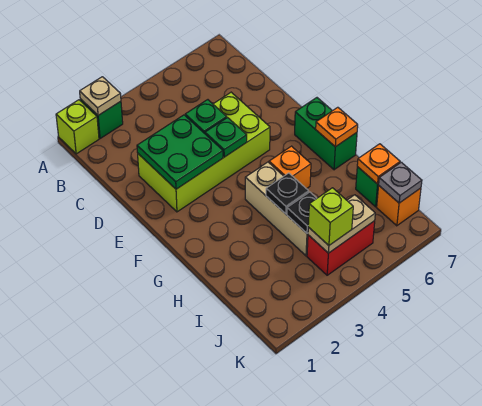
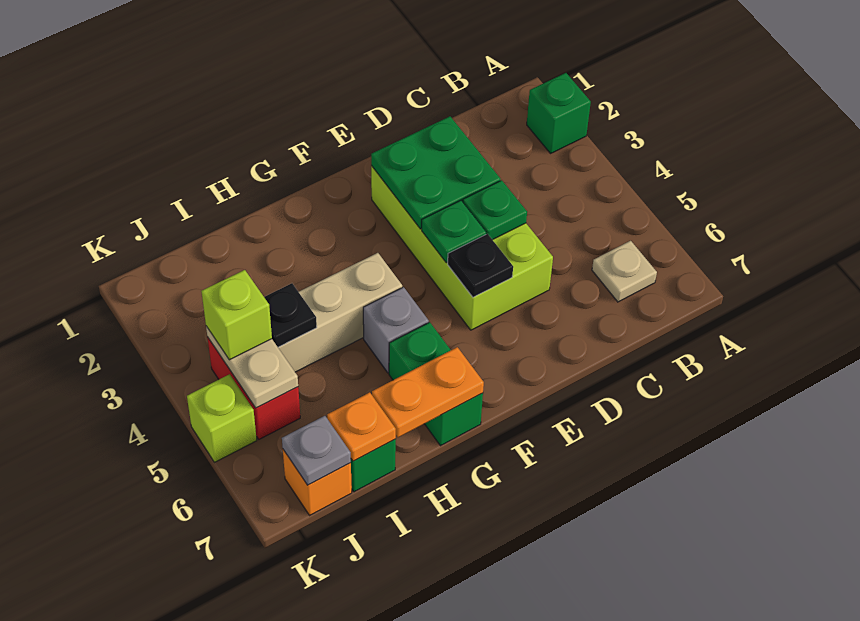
lime 1x1 brick [56,100,99,154] -> lime 1x1 brick moved to [187,374,257,462]
tan 1x1 plate [80,77,121,115] -> tan 1x1 plate moved to [592,241,657,302]
green 1x2 brick [295,98,357,170] -> green 1x2 brick turned to [389,322,483,446]
orange 1x1 brick [269,146,311,189] -> grey 1x1 brick [363,287,429,373]
orange 1x1 plate [316,107,358,147] -> orange 1x2 plate [372,347,484,437]
black 1x1 plate [266,173,309,214] -> black 1x1 plate moved to [448,234,513,297]

